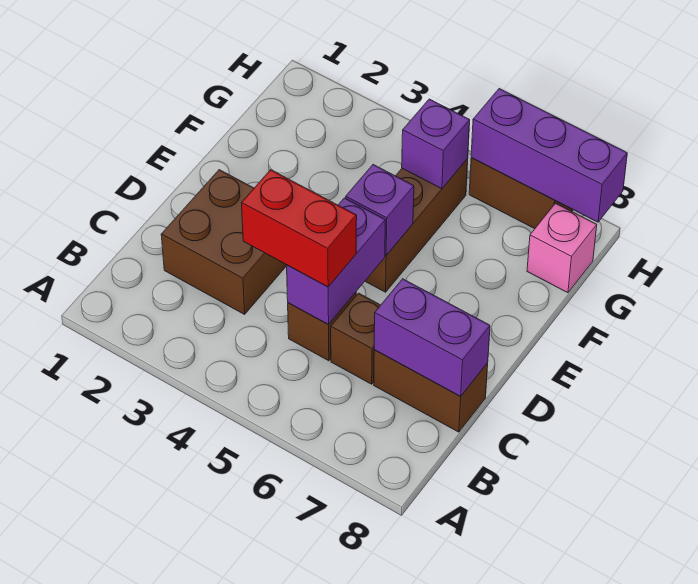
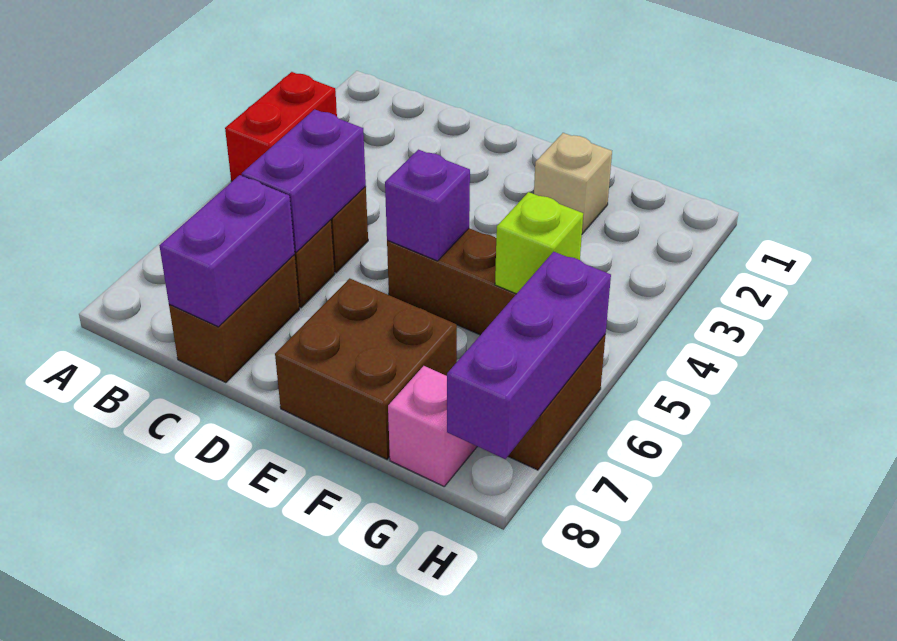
brown 2x2 brick [161,170,287,314] -> brown 2x2 brick moved to [275,278,457,459]
red 1x2 brick [242,170,357,287] -> red 1x2 brick moved to [225,72,337,182]
purple 1x2 brick [287,198,385,325] -> purple 1x2 brick turned to [242,109,366,252]
none -> tan 1x1 brick [534,133,612,234]
purple 1x1 brick [402,99,470,189] -> lime 1x1 brick [495,192,583,294]

